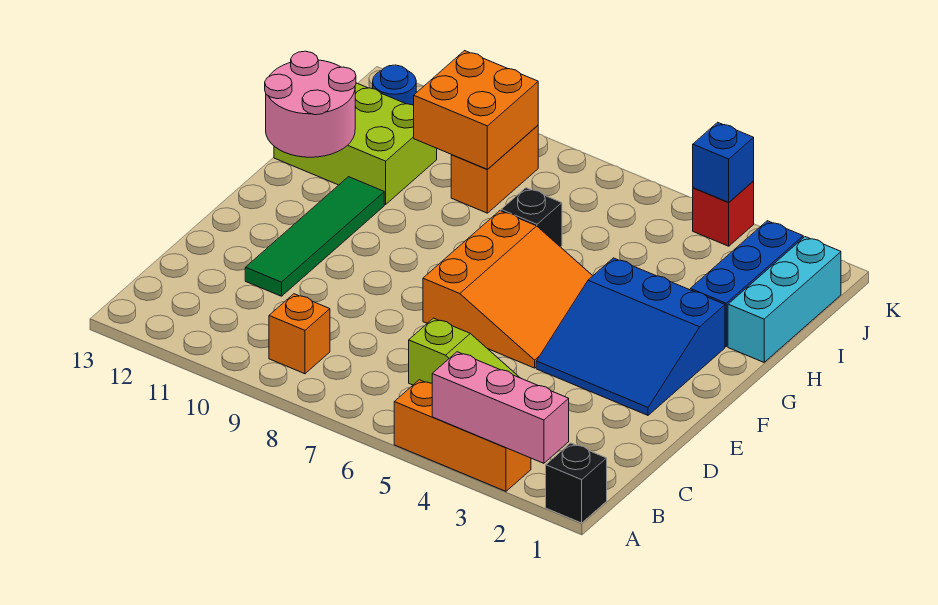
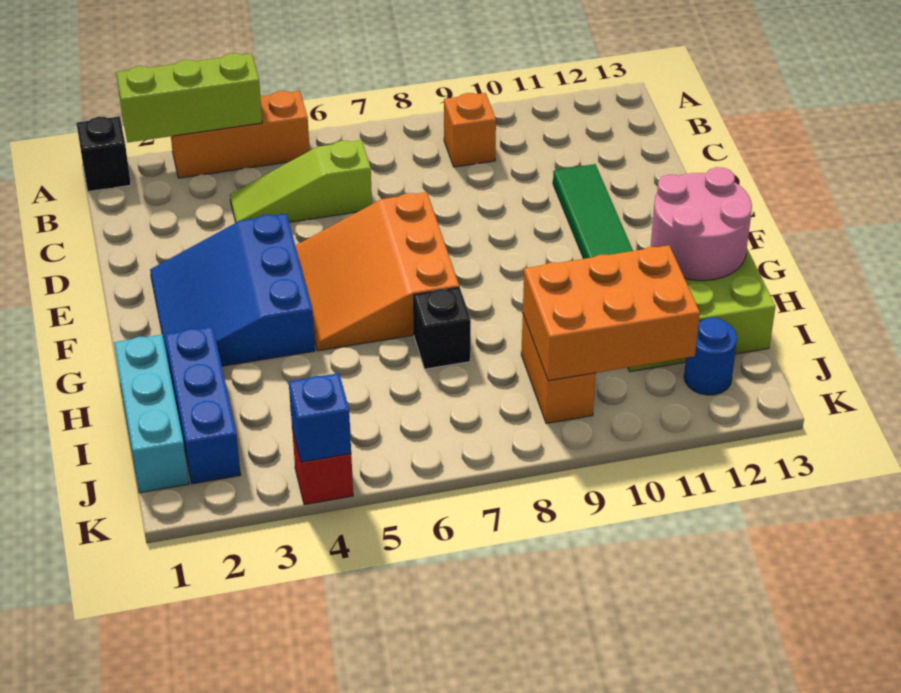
pink 1x3 brick [432,352,569,463] -> lime 1x3 brick [116,53,262,142]
blue 3x3 slope [536,258,725,415] -> blue 3x3 slope turned to [150,214,315,366]
orange 2x2 brick [414,51,538,169] -> orange 2x3 brick [523,245,700,381]

